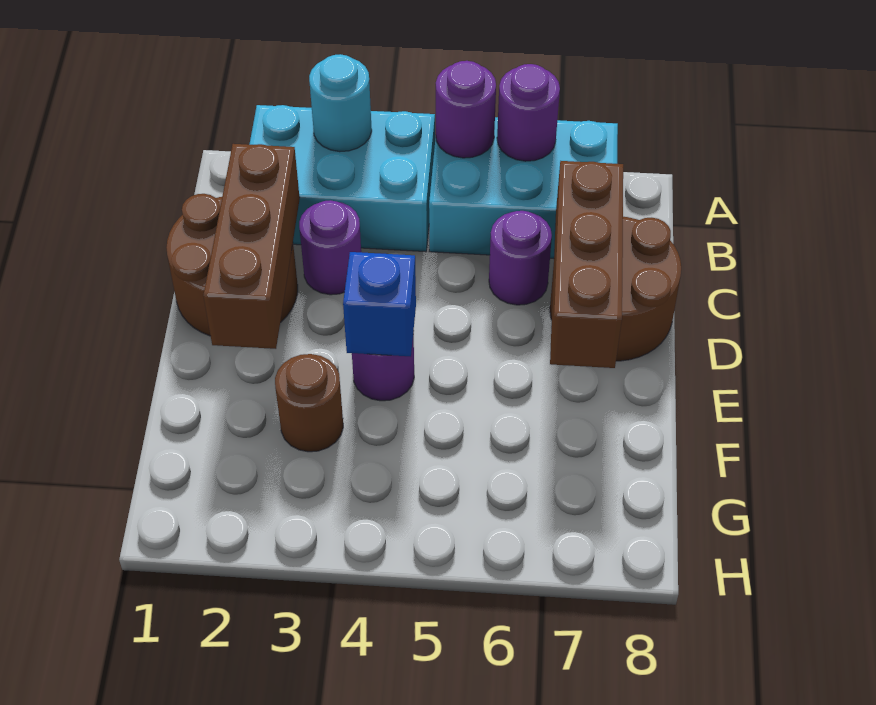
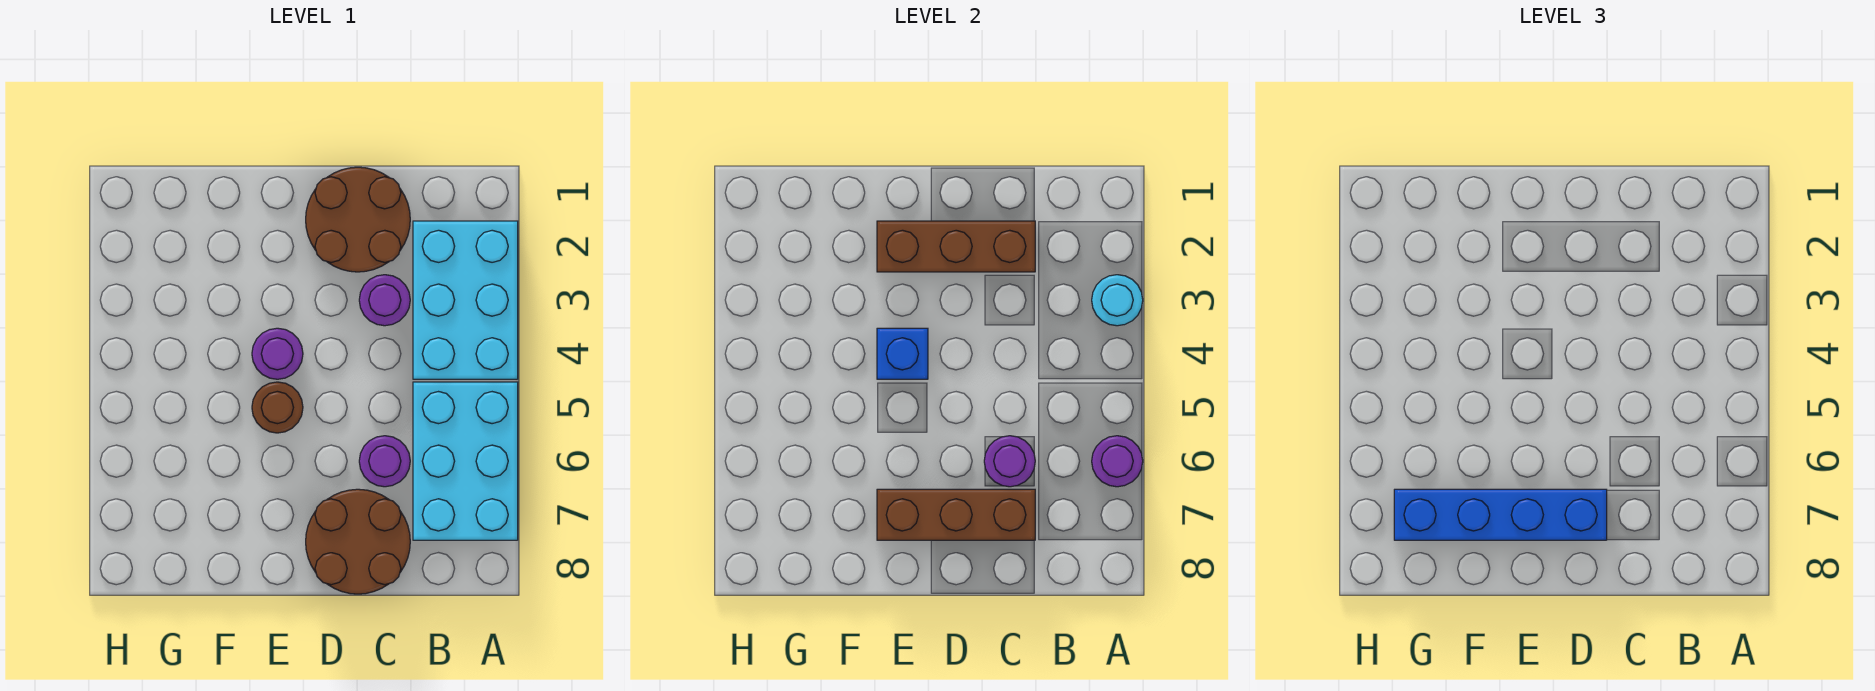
purple 1x1 round brick [436,61,496,158] -> purple 1x1 round brick moved to [984,436,1035,487]
none -> blue 1x4 brick [1394,489,1607,540]
brown 1x1 round brick [275,354,343,452] -> brown 1x1 round brick moved to [252,382,303,433]

